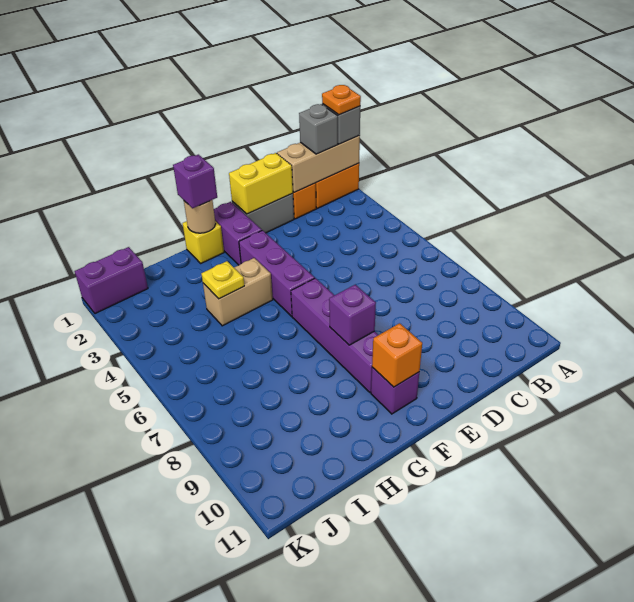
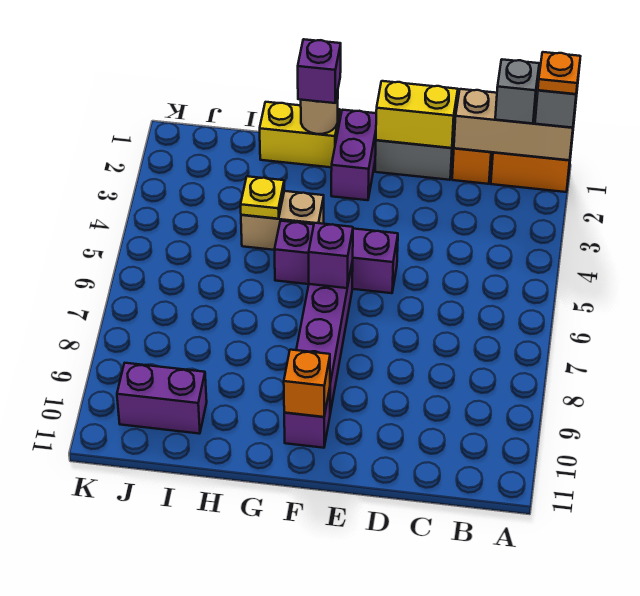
purple 1x3 brick [239,230,315,316] -> purple 1x3 brick turned to [274,221,398,293]
purple 1x1 brick [329,285,376,345] -> purple 1x1 brick moved to [309,223,353,288]
yellow 1x1 brick [183,221,224,263] -> yellow 1x2 brick [260,102,340,167]
purple 1x2 brick [75,247,148,314] -> purple 1x2 brick moved to [117,363,207,434]

